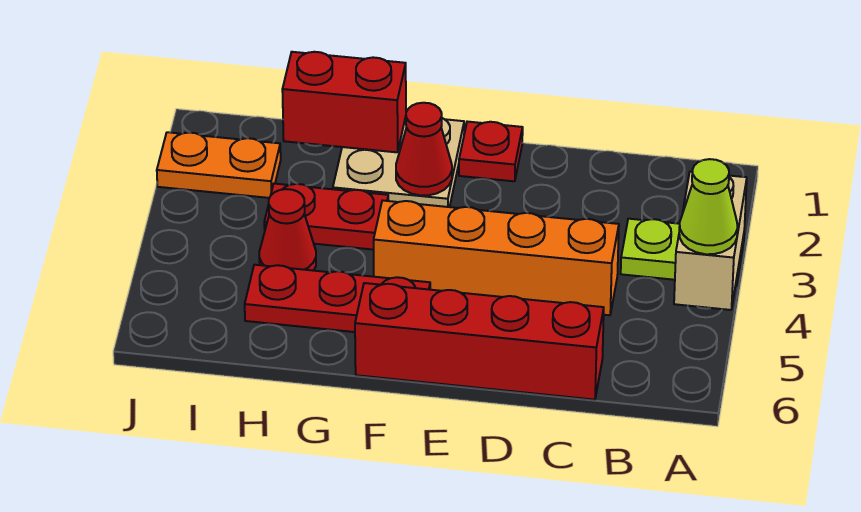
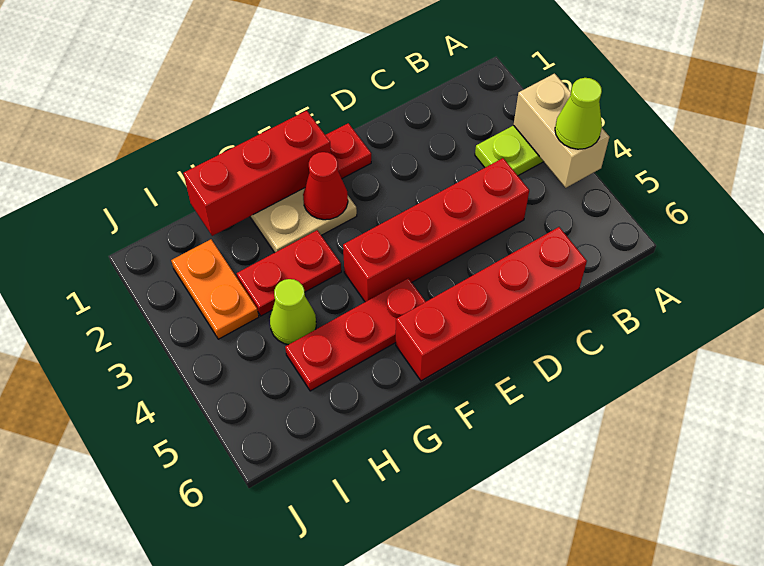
orange 1x4 brick [374,200,619,315] -> red 1x4 brick [343,158,529,302]
red 1x2 brick [282,52,406,152] -> red 1x3 brick [183,111,331,236]
red 1x1 cone [259,189,316,271] -> lime 1x1 cone [270,279,316,345]
orange 1x2 plate [157,132,281,198] -> orange 1x2 plate turned to [171,239,259,339]

